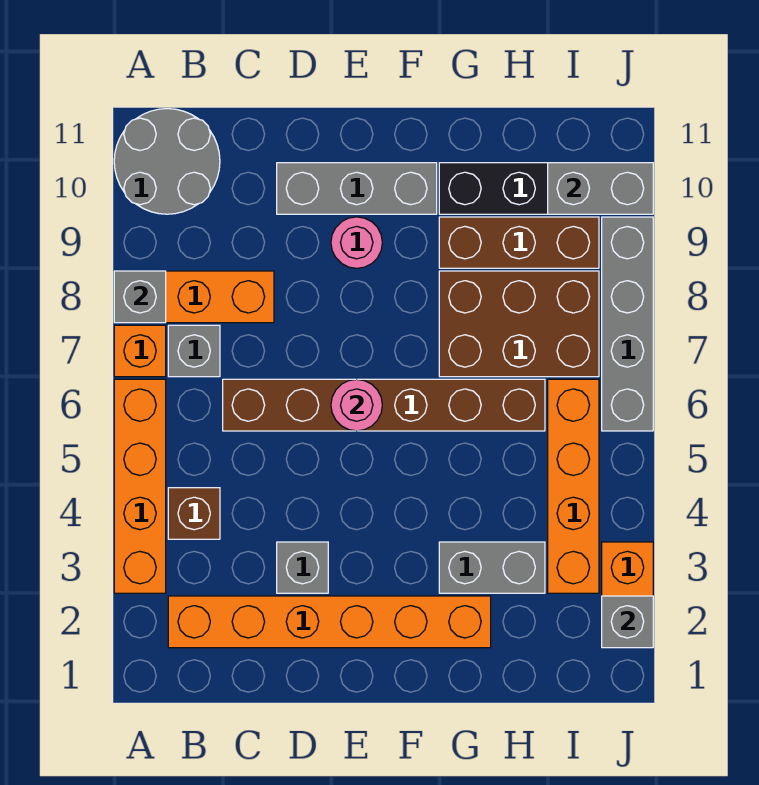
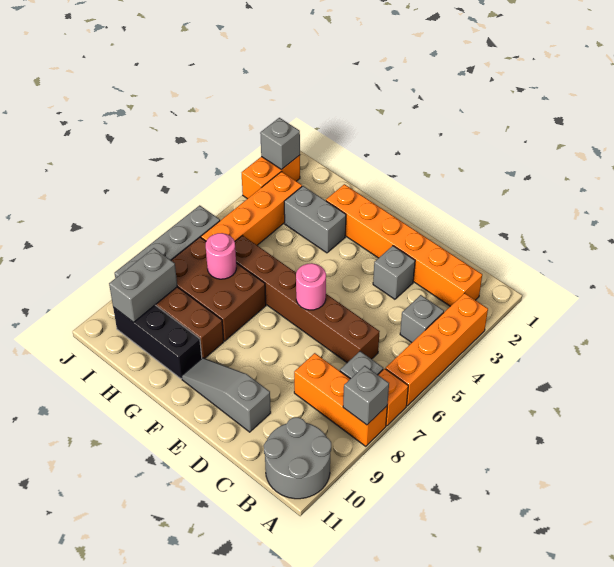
brown 1x1 brick [168,488,220,539] -> grey 1x1 brick [400,295,444,343]
grey 1x3 brick [277,163,437,214] -> grey 1x3 slope [182,358,271,432]
pink 1x1 round brick [331,217,382,268] -> pink 1x1 round brick moved to [206,233,236,279]
grey 1x2 brick [548,163,653,214] -> grey 1x2 brick turned to [109,248,177,322]

